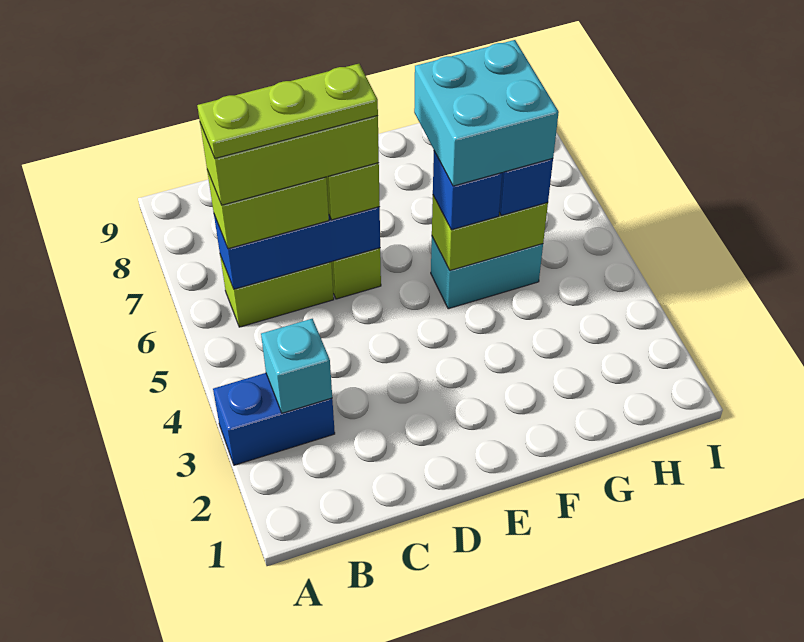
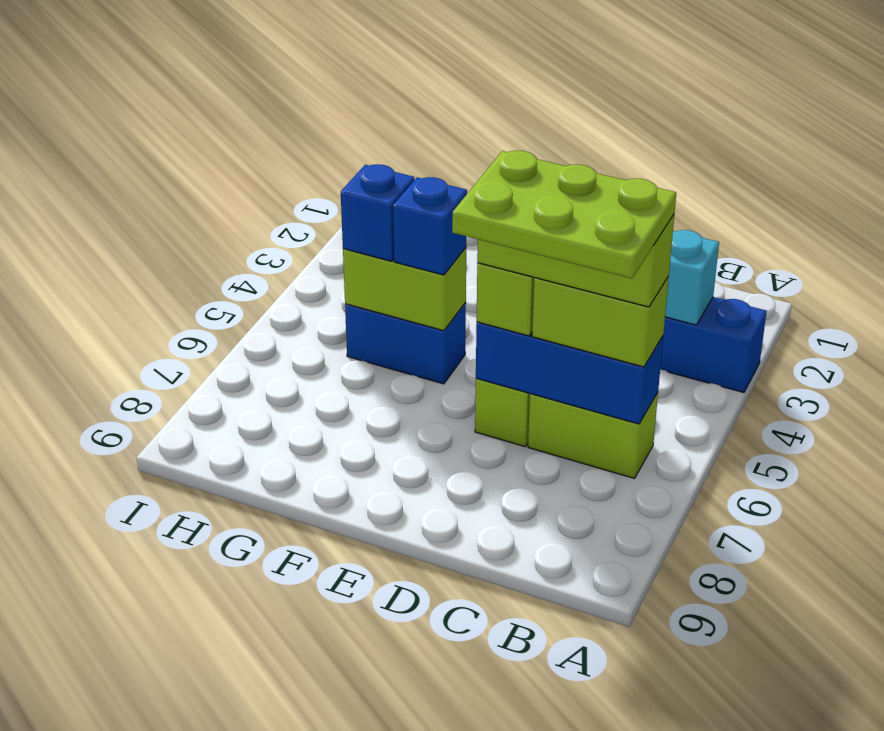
lime 1x3 plate [197,64,378,158] -> lime 2x3 plate [452,151,676,278]
cyan 1x2 brick [431,237,543,309] -> blue 1x2 brick [345,302,466,384]
cyan 2x2 brick [414,40,559,186] -> none

